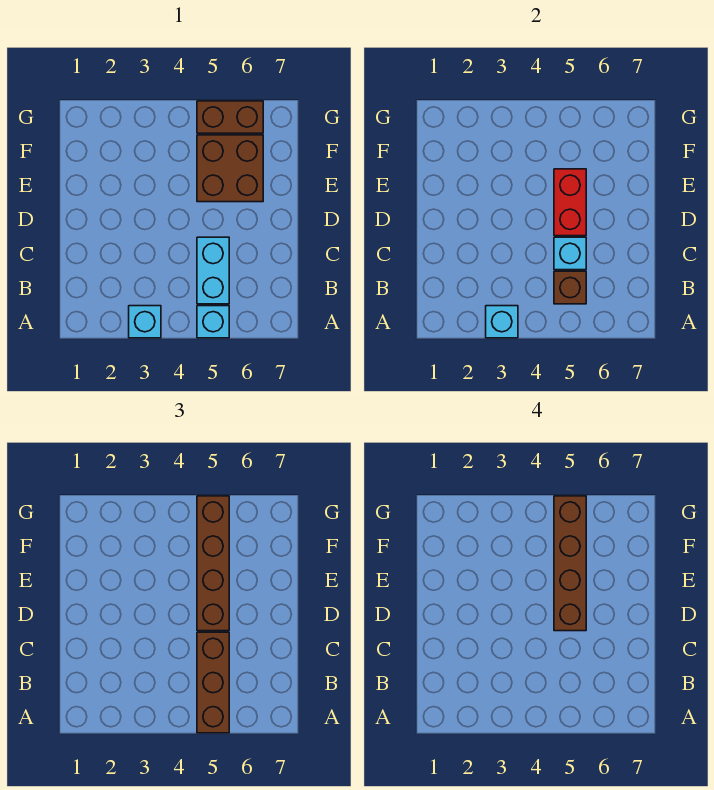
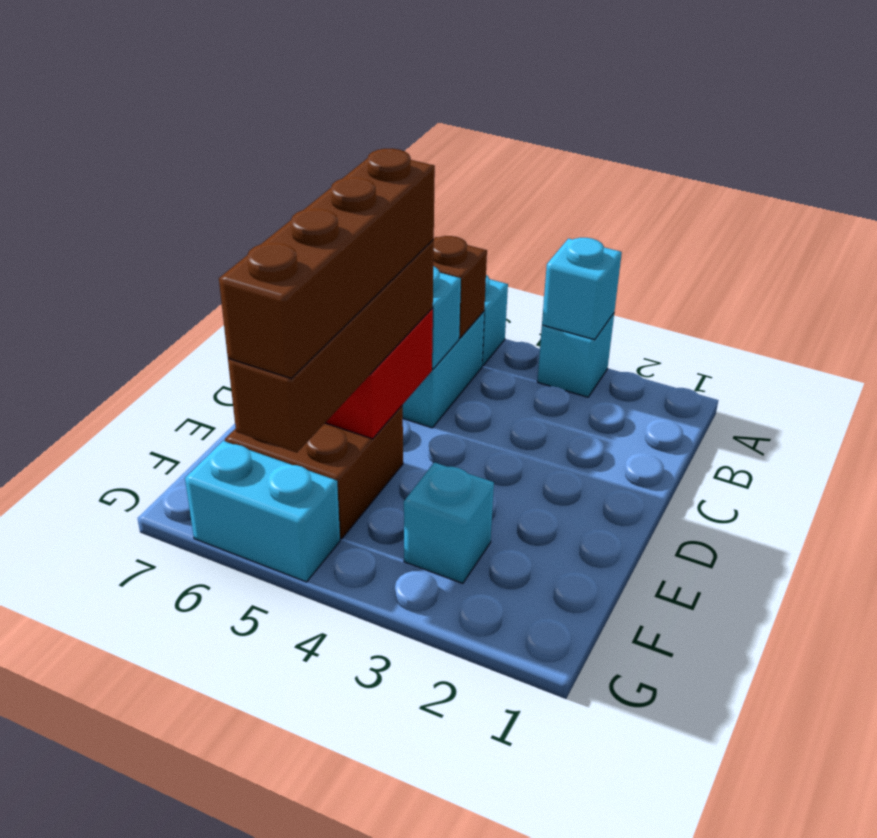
brown 1x3 brick [197,632,229,733] -> none
none -> cyan 1x1 brick [404,463,494,583]
brown 1x2 brick [197,101,263,133] -> cyan 1x2 brick [185,441,340,582]

